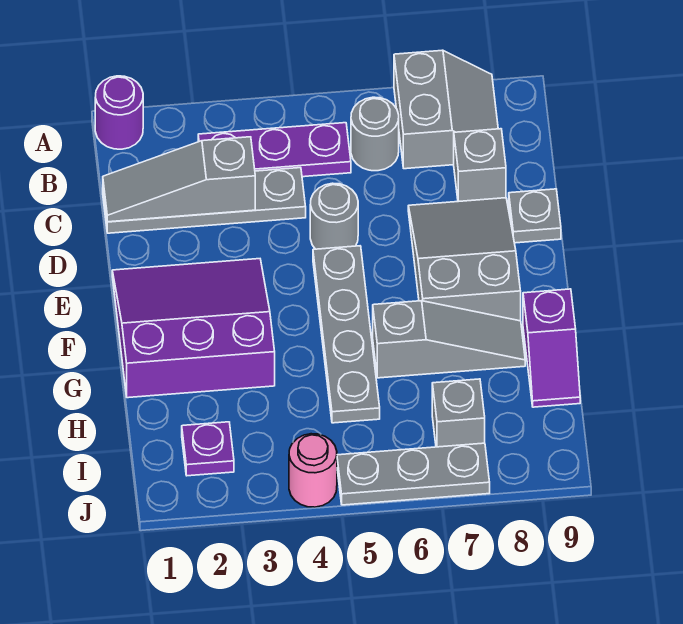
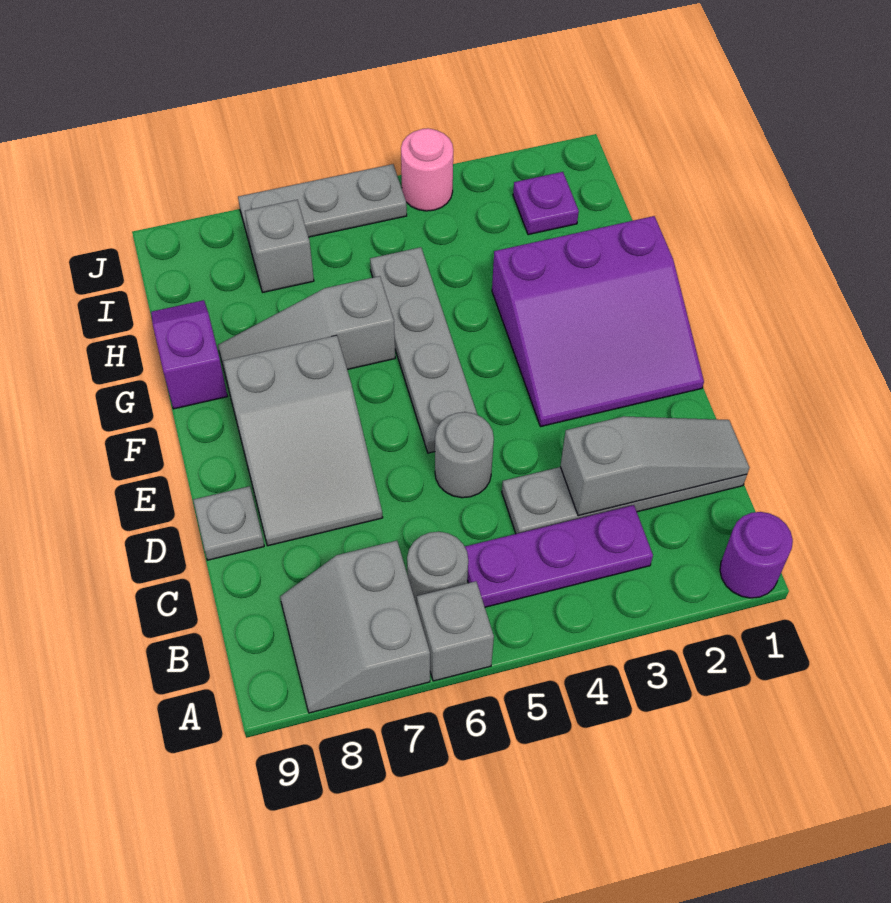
grey 1x1 brick [454,129,506,201] -> grey 1x1 brick moved to [417,581,494,681]

